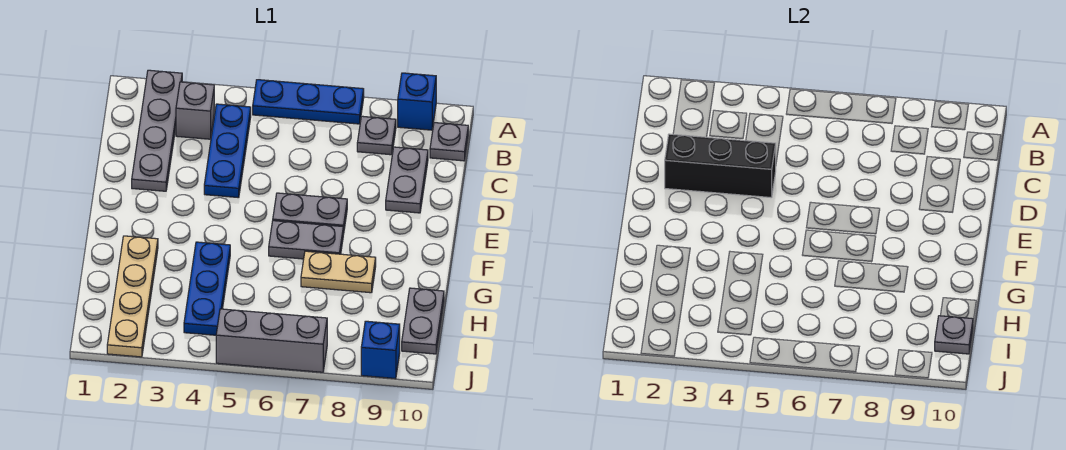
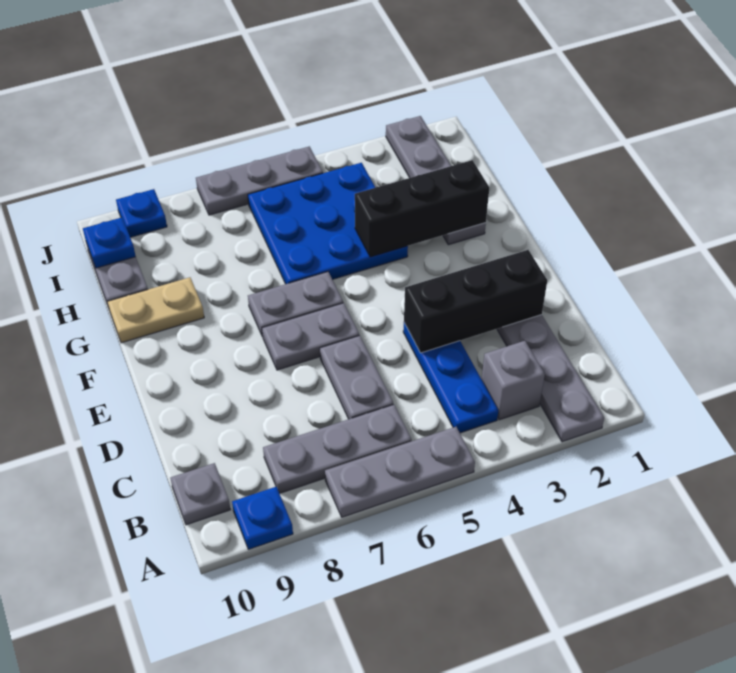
blue 1x3 plate [253,80,364,124] -> grey 1x3 plate [325,427,475,517]
blue 1x1 brick [398,73,436,130] -> blue 1x1 plate [232,487,293,549]
grey 1x1 plate [357,116,396,155] -> grey 1x3 plate [263,405,412,493]
grey 1x2 plate [386,147,428,213] -> grey 1x2 plate moved to [320,335,393,419]
tan 1x4 plate [107,236,158,357] -> grey 1x4 plate [386,116,486,245]
none -> black 1x3 brick [355,160,489,257]
blue 1x3 plate [184,242,230,335] -> blue 3x3 plate [248,163,408,284]
tan 1x2 plate [301,251,376,293] -> tan 1x2 plate moved to [107,277,204,343]
grey 1x1 plate [935,316,973,354] -> blue 1x1 plate [83,217,136,268]
grey 1x3 brick [216,309,327,372] -> grey 1x3 plate [196,146,323,215]
blue 1x1 brick [361,321,400,379] -> blue 1x1 plate [116,189,167,237]

